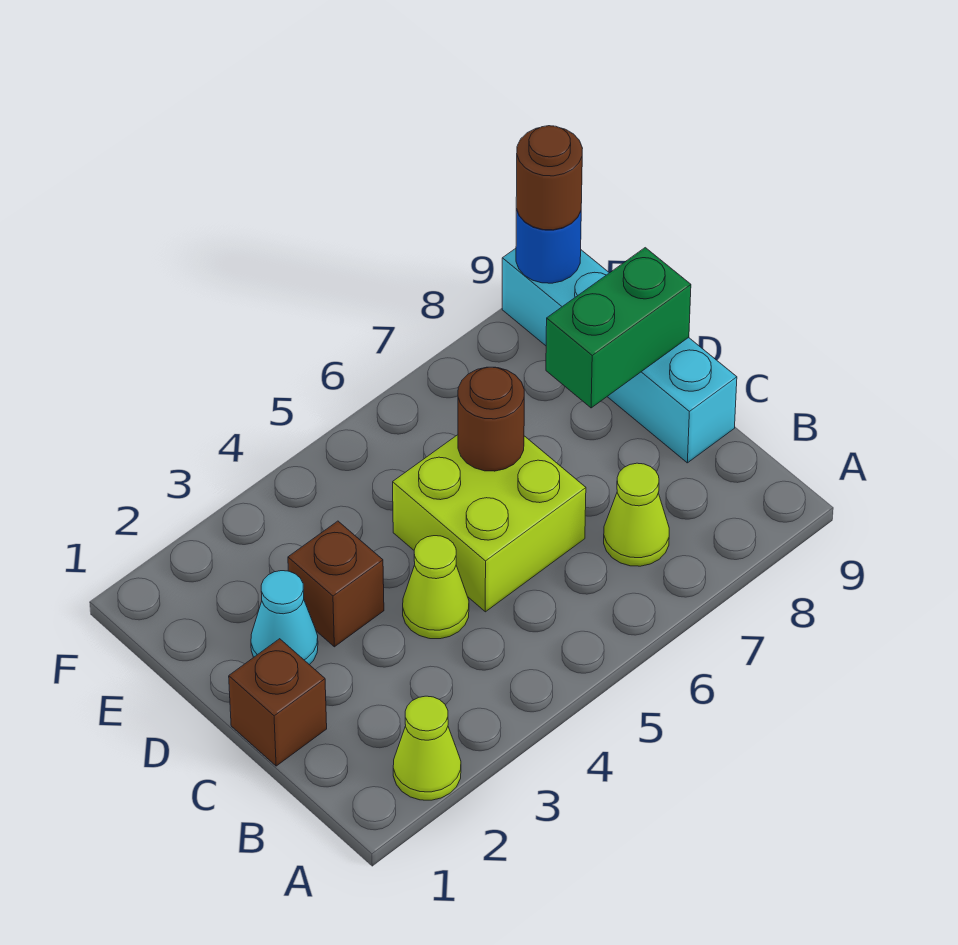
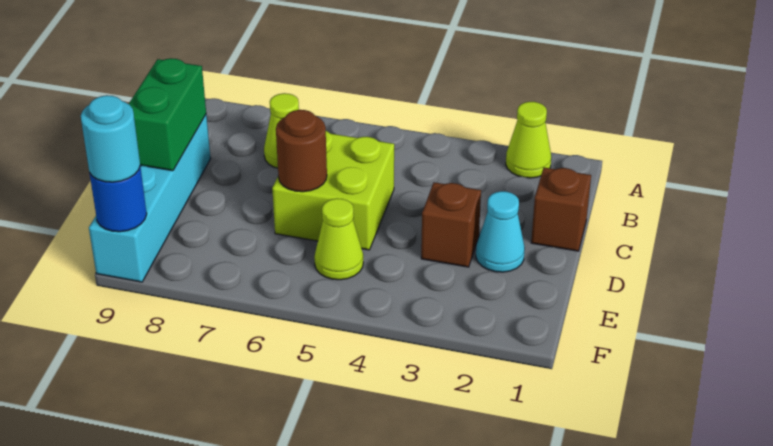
lime 1x1 cone [403,536,469,639] -> lime 1x1 cone moved to [314,198,363,280]
green 1x2 brick [546,248,691,408] -> green 1x2 brick turned to [129,58,206,171]
brown 1x1 round brick [516,126,582,230] -> cyan 1x1 round brick [81,95,140,182]

